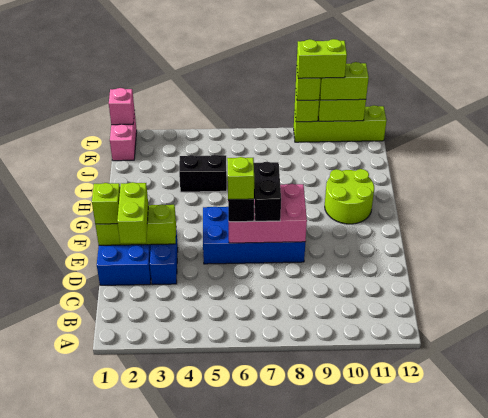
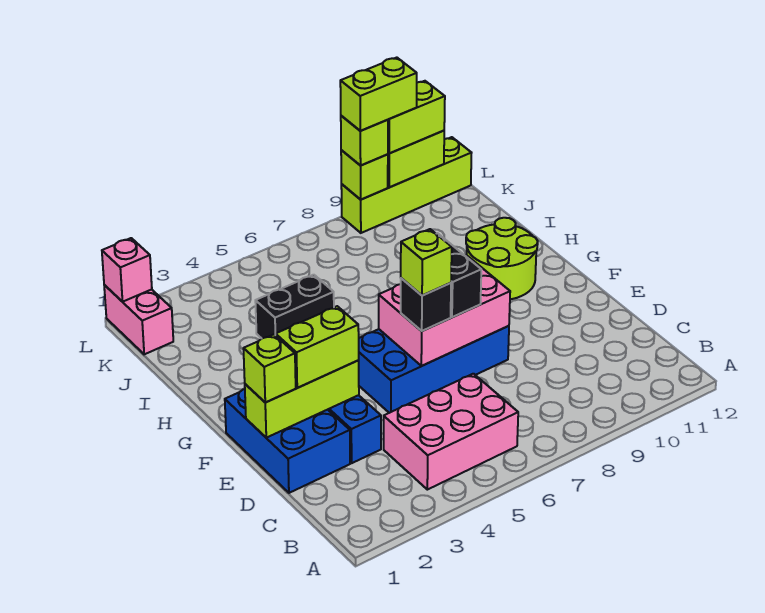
none -> pink 2x3 brick [384,374,518,490]
lime 1x2 brick [117,182,148,243] -> lime 1x2 brick turned to [275,306,359,388]

